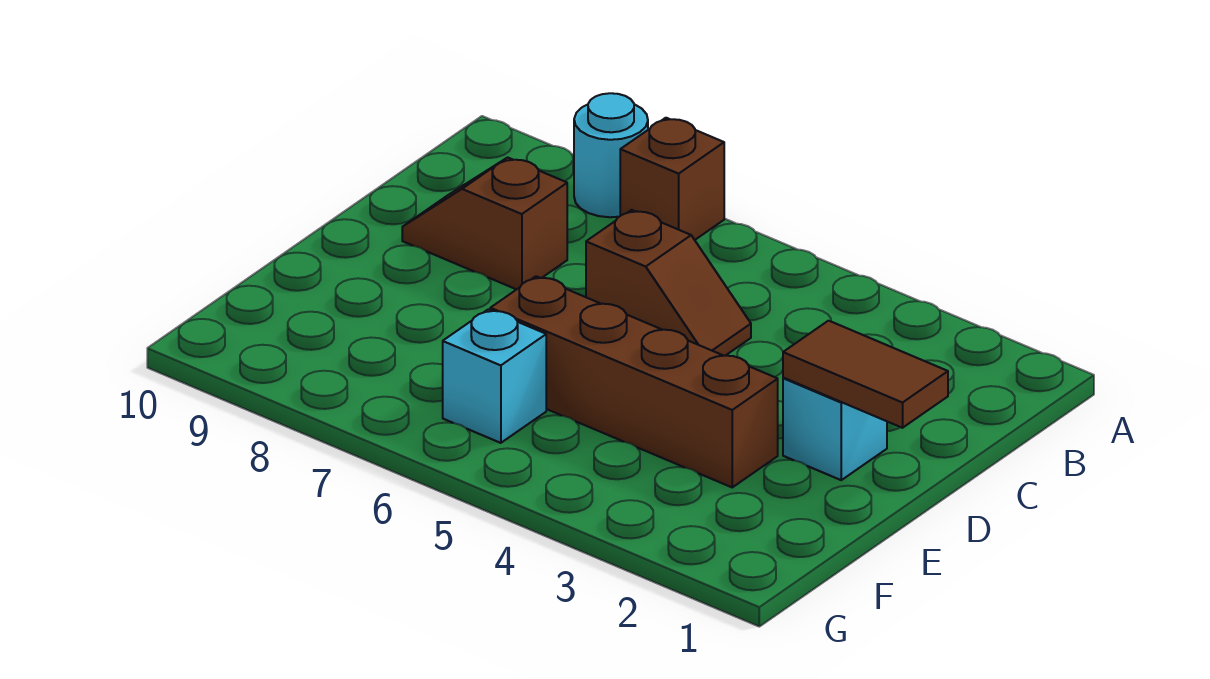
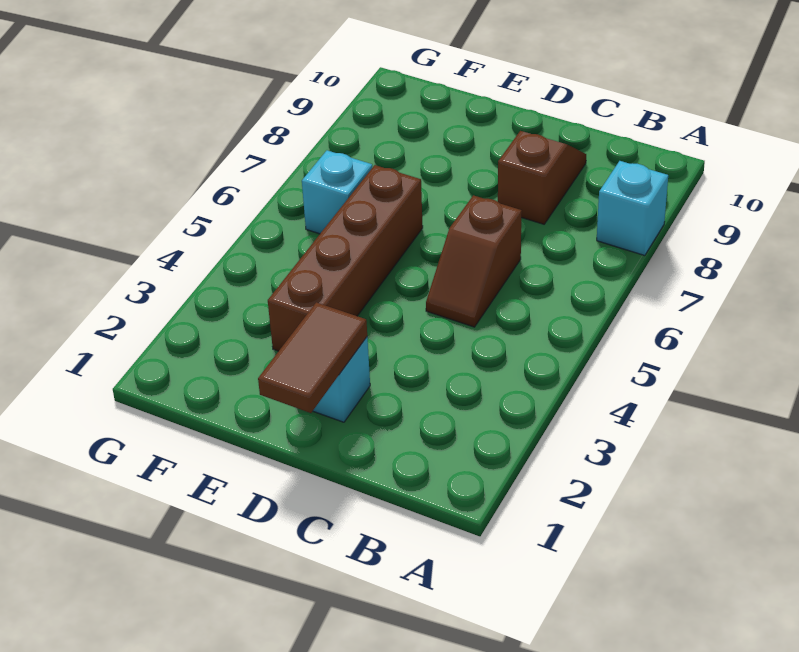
brown 1x1 brick [620,118,724,240] -> none
cyan 1x1 round brick [574,93,648,217] -> cyan 1x1 brick [597,161,668,256]

